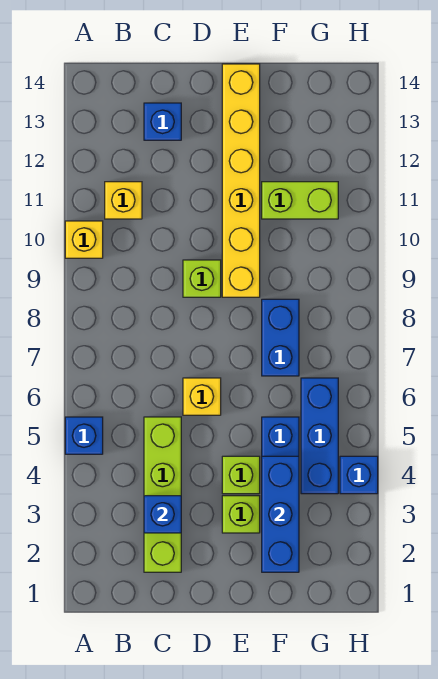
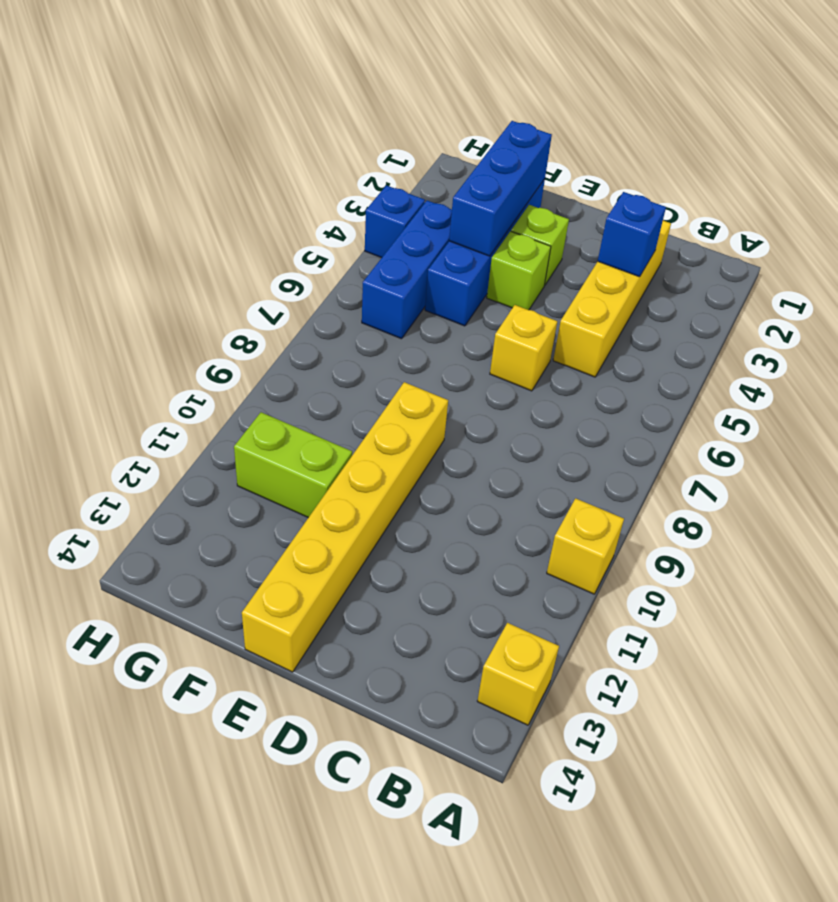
blue 1x1 brick [65,417,103,454] -> none
yellow 1x1 brick [105,182,142,219] -> yellow 1x1 brick moved to [477,623,559,725]
lime 1x4 brick [144,417,181,572] -> yellow 1x4 brick [553,221,671,377]
blue 1x1 brick [144,103,181,140] -> none
lime 1x1 brick [183,260,221,297] -> none
blue 1x2 brick [262,299,299,376] -> none

